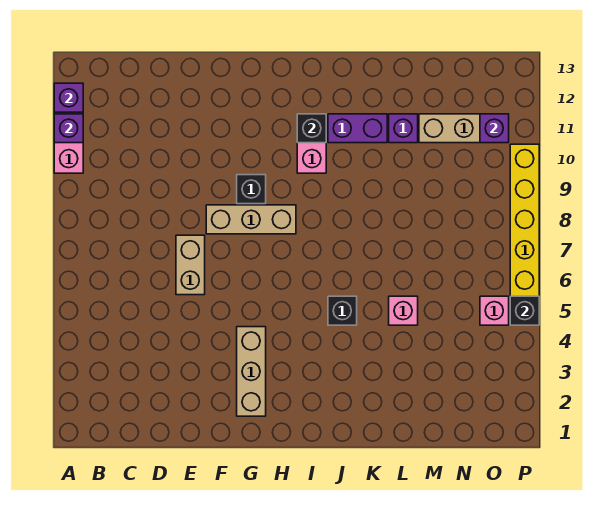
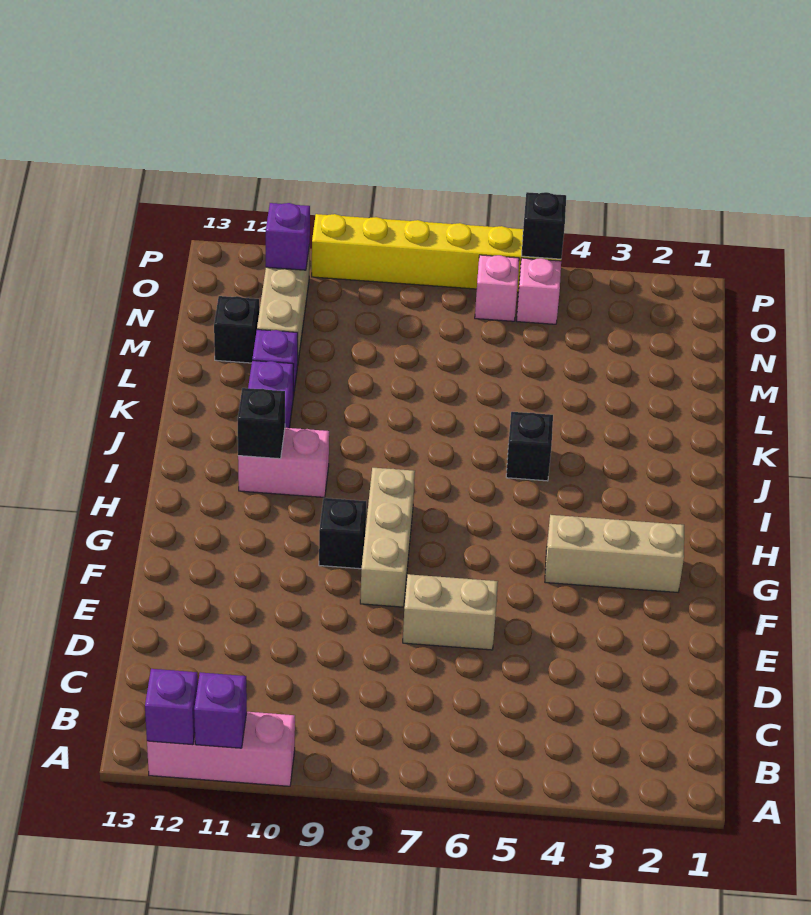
pink 1x1 brick [389,296,418,325] -> pink 1x1 brick moved to [475,255,519,321]
none -> black 1x1 brick [214,296,259,363]

